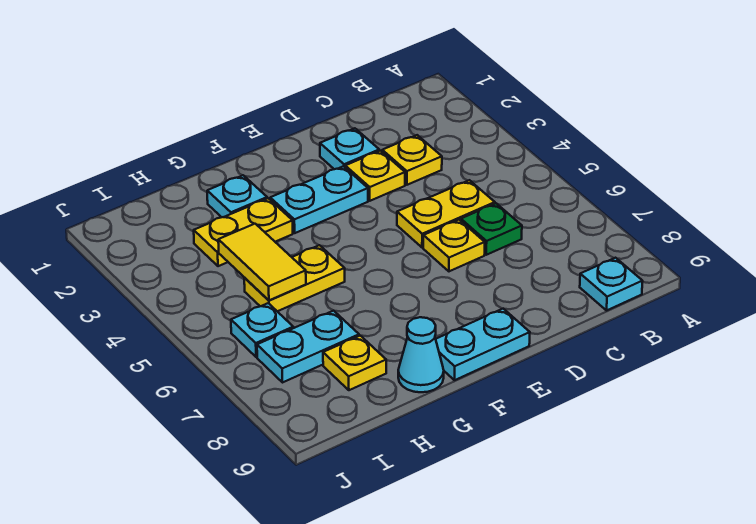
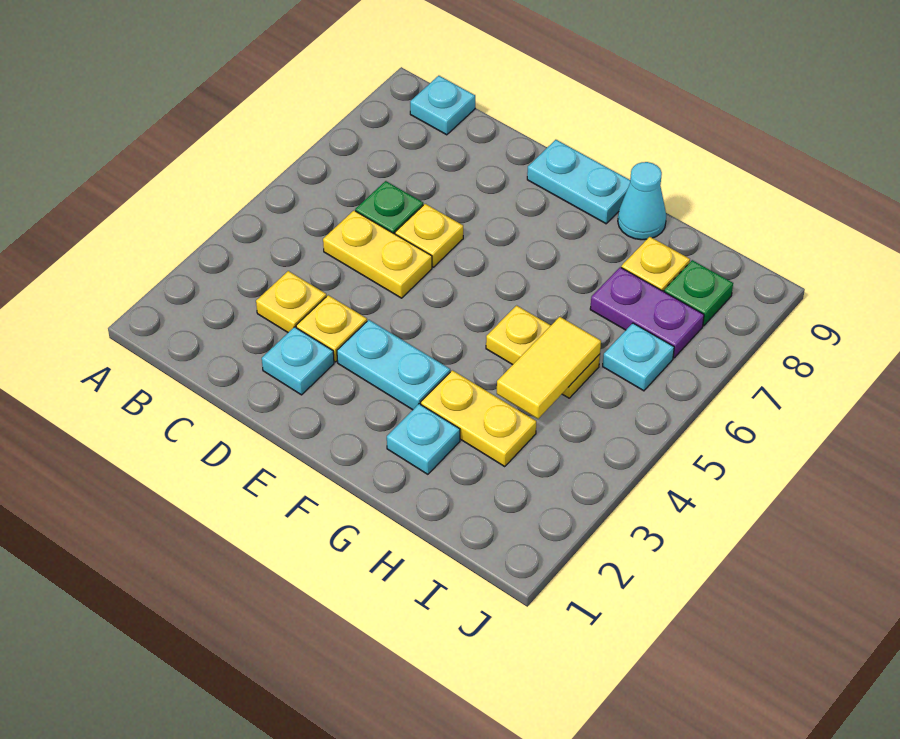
cyan 1x2 plate [257,311,359,383] -> purple 1x2 plate [590,267,704,358]
none -> green 1x1 plate [664,260,733,326]

